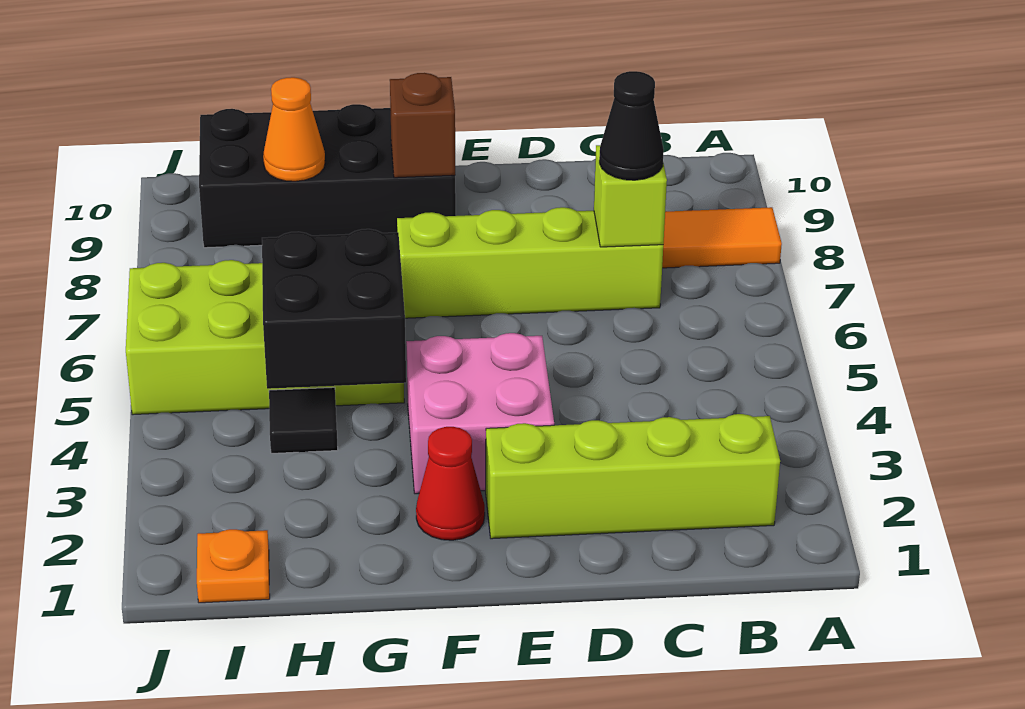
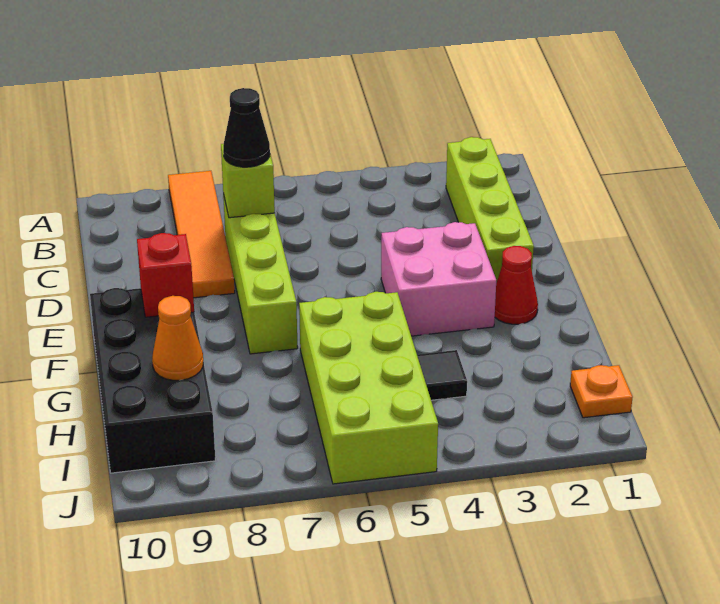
brown 1x1 brick [390,73,455,178] -> red 1x1 brick [137,233,194,317]
black 2x2 brick [262,229,406,389] -> none

